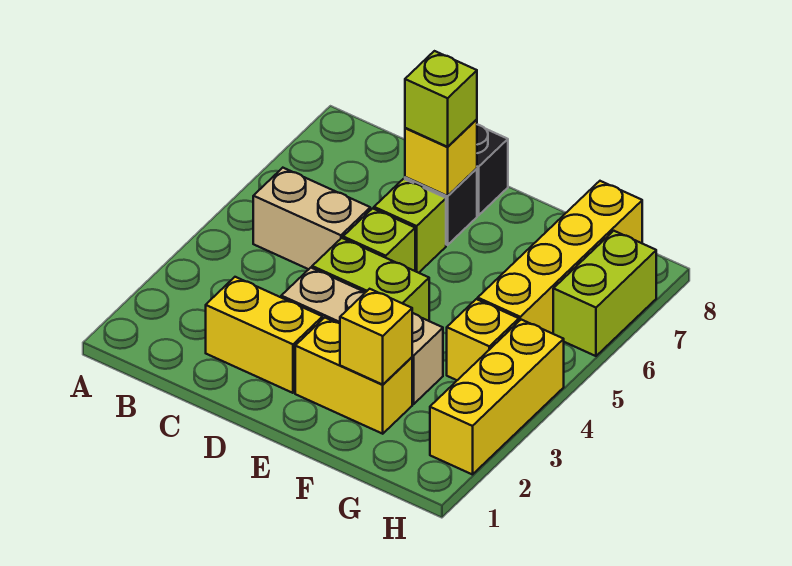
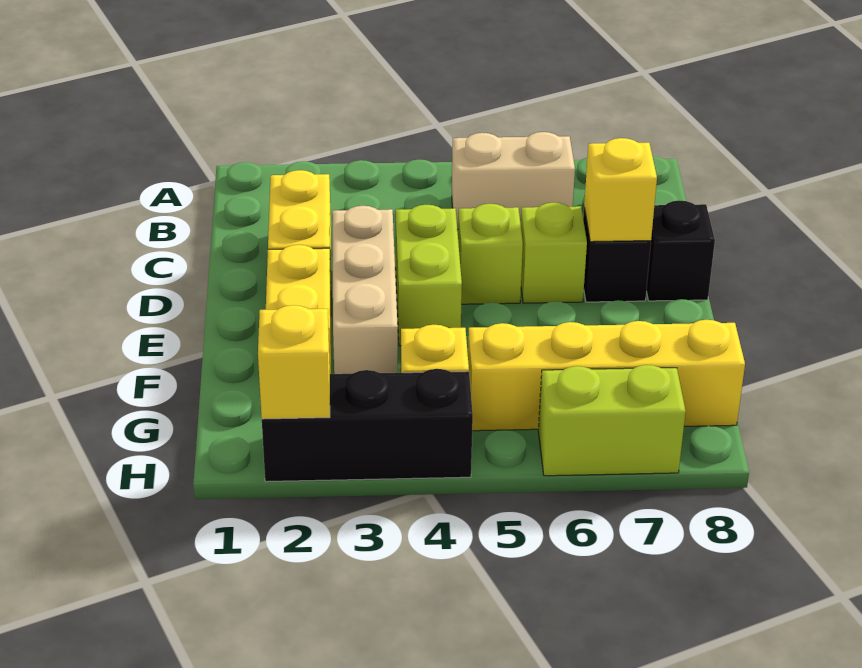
tan 1x2 brick [253,168,370,269] -> tan 1x2 brick turned to [452,132,575,229]
lime 1x1 brick [405,51,477,147] -> none
yellow 1x1 brick [340,289,412,385] -> yellow 1x1 brick moved to [258,305,330,419]
yellow 1x3 brick [430,320,564,475] -> black 1x3 brick [262,369,473,482]

